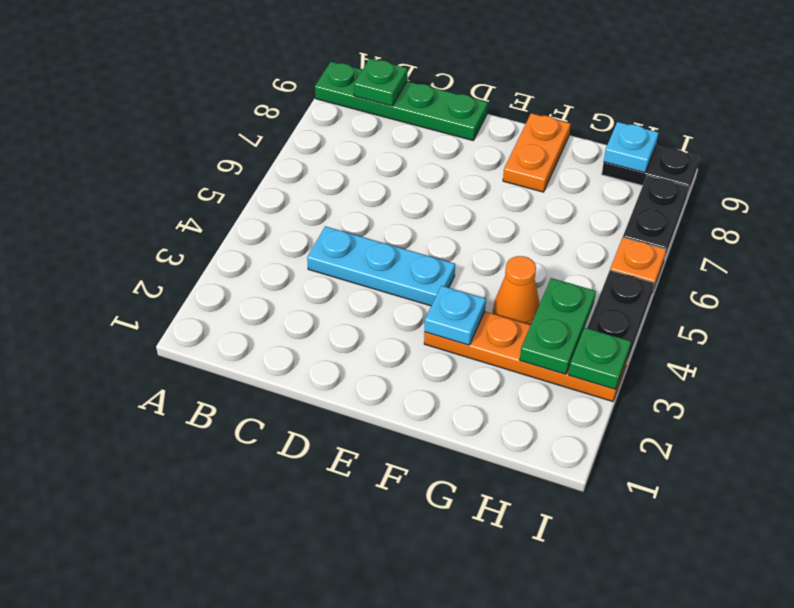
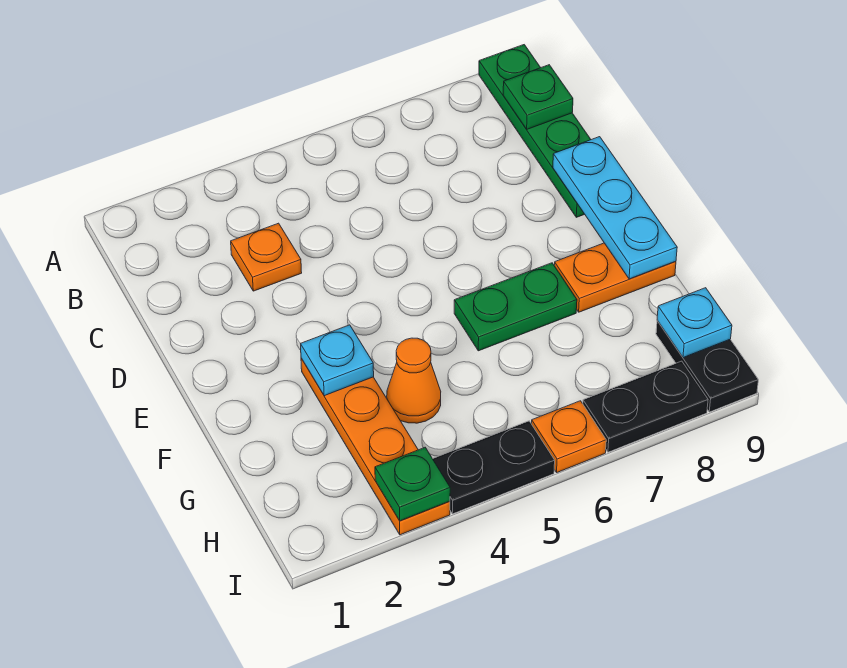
none -> orange 1x1 plate [231,223,302,291]
cyan 1x3 plate [307,226,455,306] -> cyan 1x3 plate moved to [553,137,677,279]
green 1x2 plate [520,278,596,374] -> green 1x2 plate moved to [454,263,577,351]

